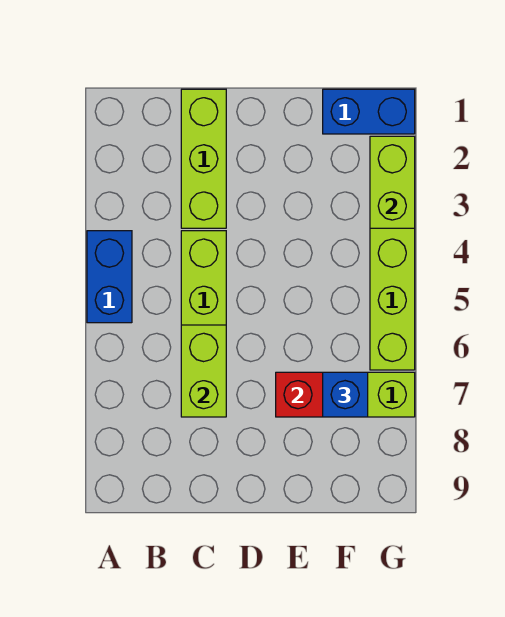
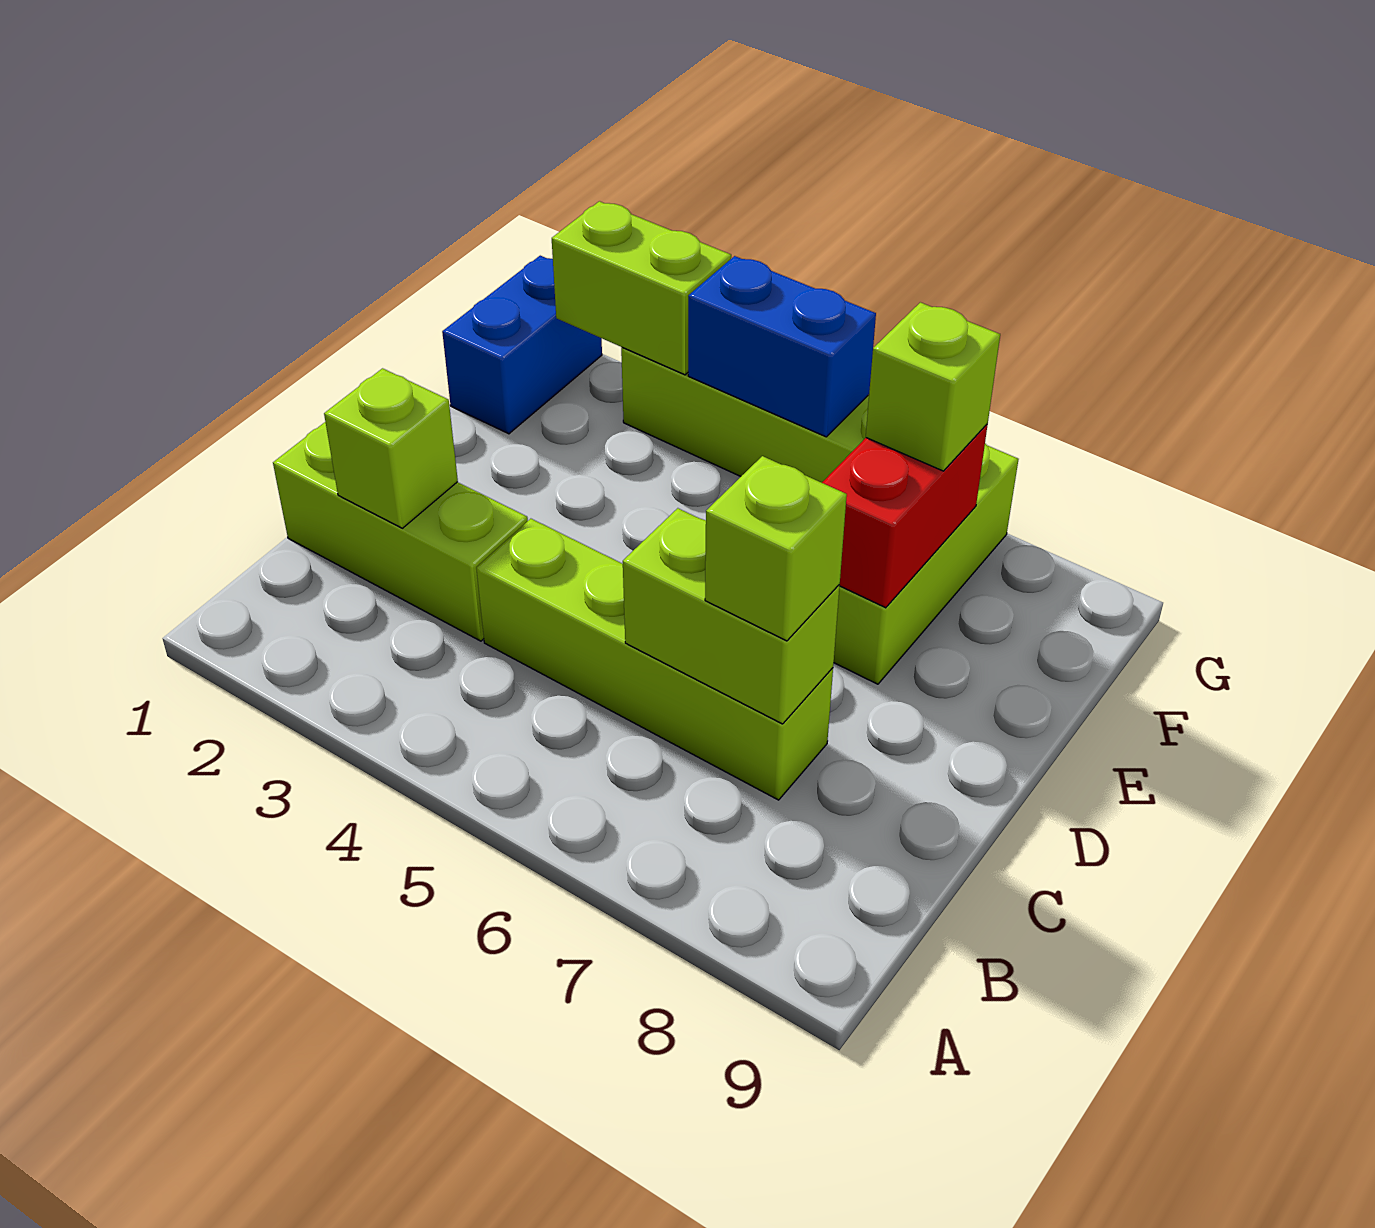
blue 1x2 brick [87,231,132,323] -> blue 1x2 brick moved to [688,256,876,437]
none -> lime 1x1 brick [324,368,458,528]
none -> lime 1x1 brick [705,456,847,641]
blue 1x1 brick [323,372,368,417] -> lime 1x1 brick [866,302,1000,471]

